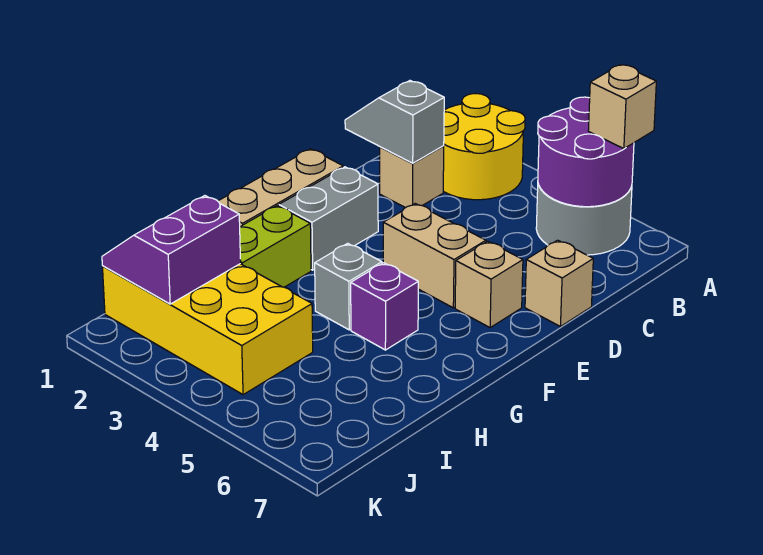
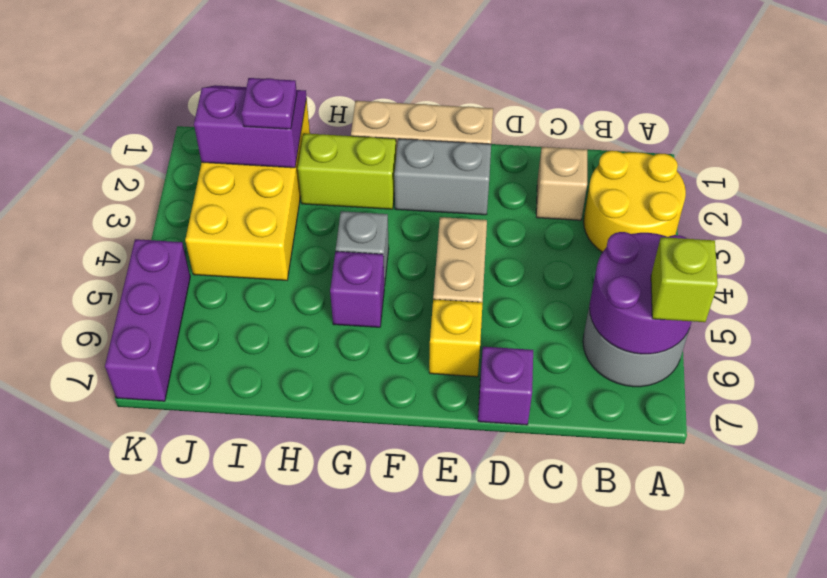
tan 1x1 brick [588,64,656,149] -> lime 1x1 brick [651,237,718,322]
grey 1x2 slope [345,81,444,163] -> none
tan 1x1 brick [525,240,593,327] -> purple 1x1 brick [478,347,533,425]
tan 1x1 brick [455,241,523,328] -> yellow 1x1 brick [429,299,483,377]
none -> purple 1x1 plate [242,78,297,129]
none -> purple 1x3 brick [105,239,190,401]

